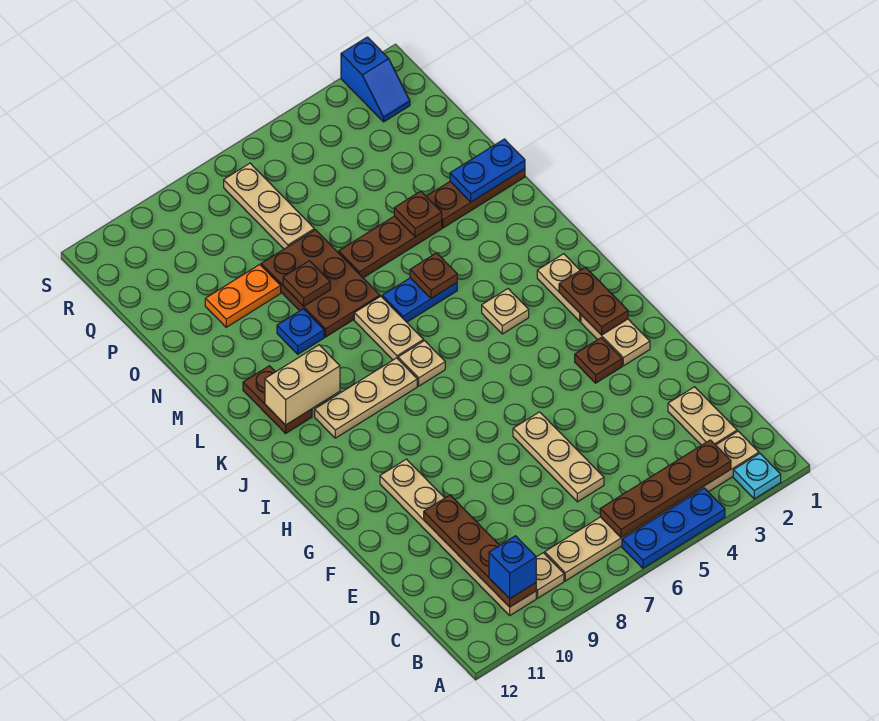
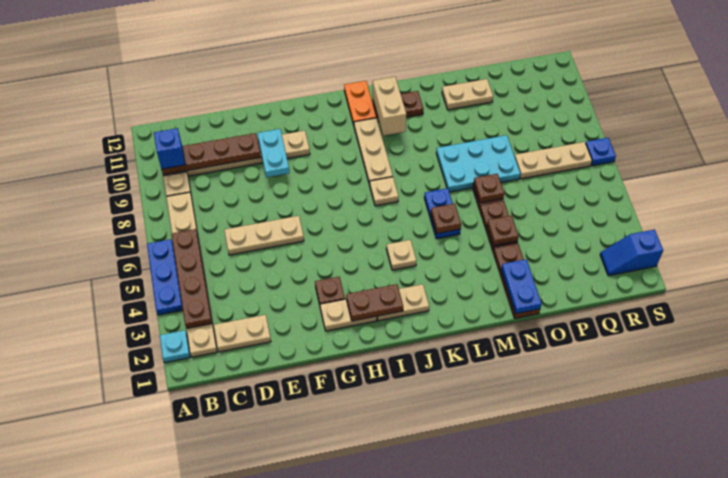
none -> cyan 1x2 plate [257,129,290,177]
tan 1x2 plate [354,296,423,360] -> tan 1x2 plate moved to [442,79,493,110]
brown 2x3 plate [261,230,380,337] -> cyan 2x3 plate [436,135,520,192]
blue 1x1 plate [277,309,324,354] -> blue 1x1 plate moved to [586,138,616,166]
brown 1x1 plate [283,261,330,306] -> brown 1x1 plate moved to [474,174,504,203]
orange 1x2 plate [205,265,281,327] -> orange 1x2 plate moved to [344,81,376,125]

